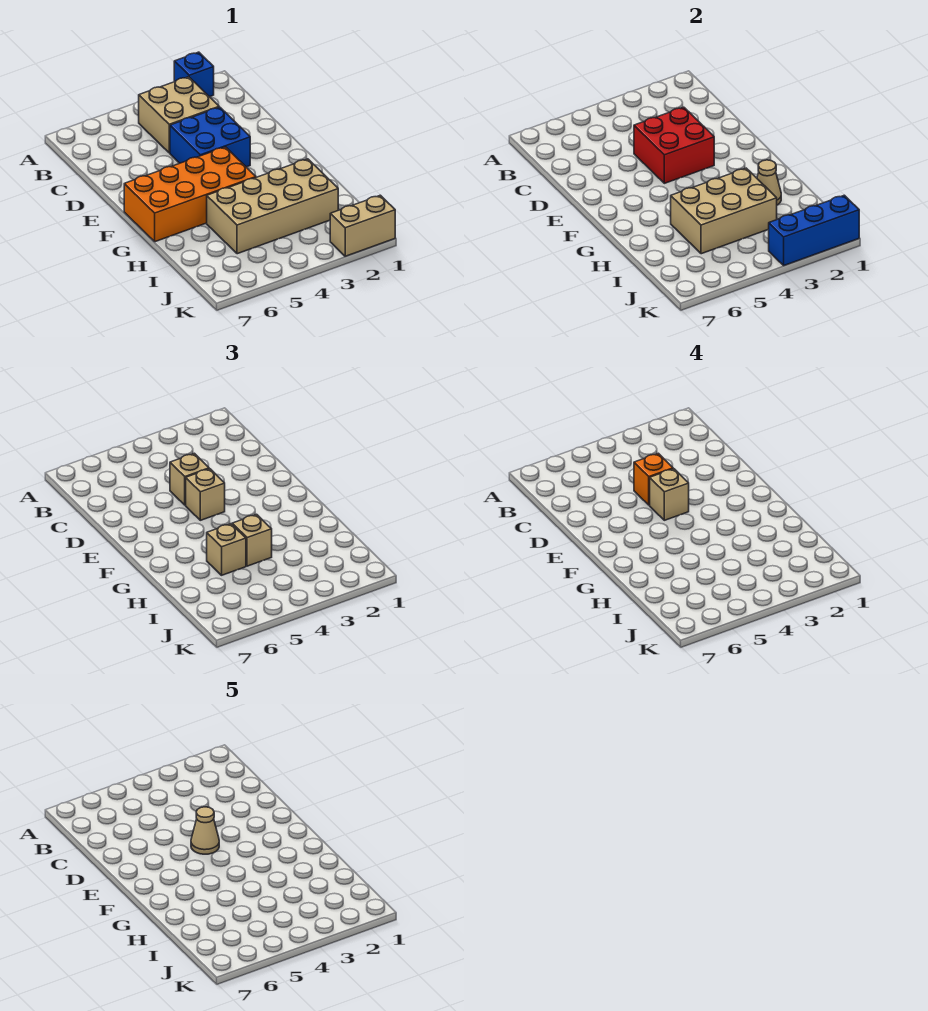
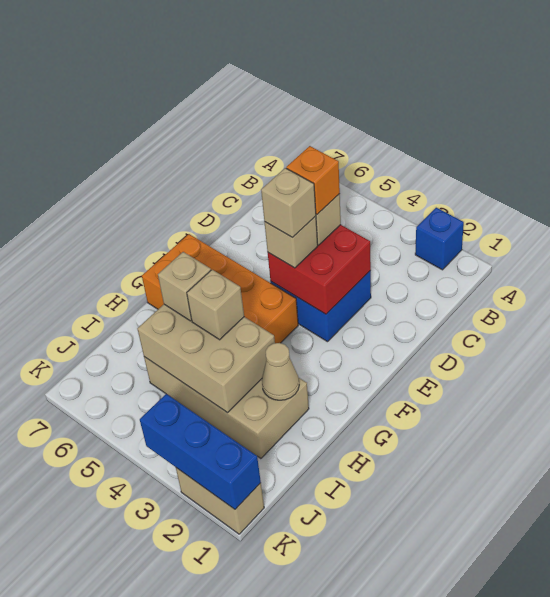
tan 2x2 brick [139,77,219,153] -> none
tan 1x1 cone [191,807,219,854] -> none

